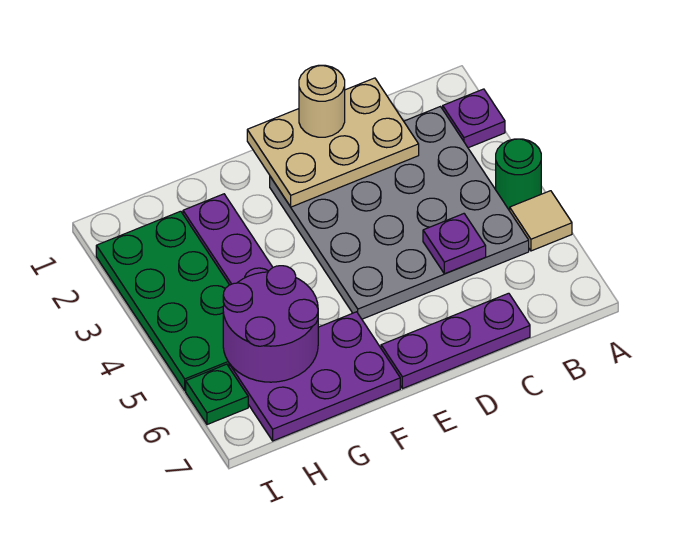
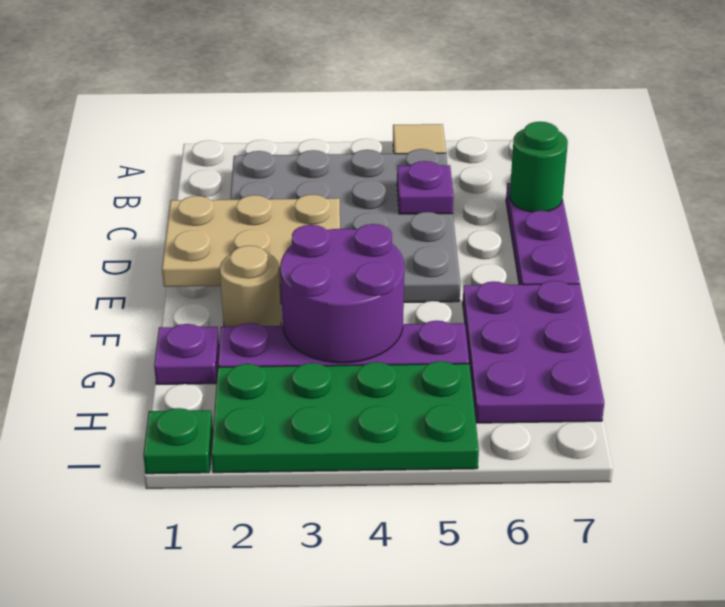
purple 1x1 plate [443,89,505,148] -> purple 1x1 plate moved to [154,324,219,384]
green 1x1 round brick [496,139,541,209] -> green 1x1 round brick moved to [510,122,568,212]
tan 2x3 plate [247,78,419,207] -> tan 2x3 plate turned to [162,195,340,287]
tan 1x1 round brick [299,65,345,137] -> tan 1x1 round brick moved to [220,246,281,327]
purple 2x2 round brick [223,266,318,382] -> purple 2x2 round brick moved to [280,224,404,363]
green 1x1 plate [186,364,248,425] -> green 1x1 plate moved to [143,408,213,474]

